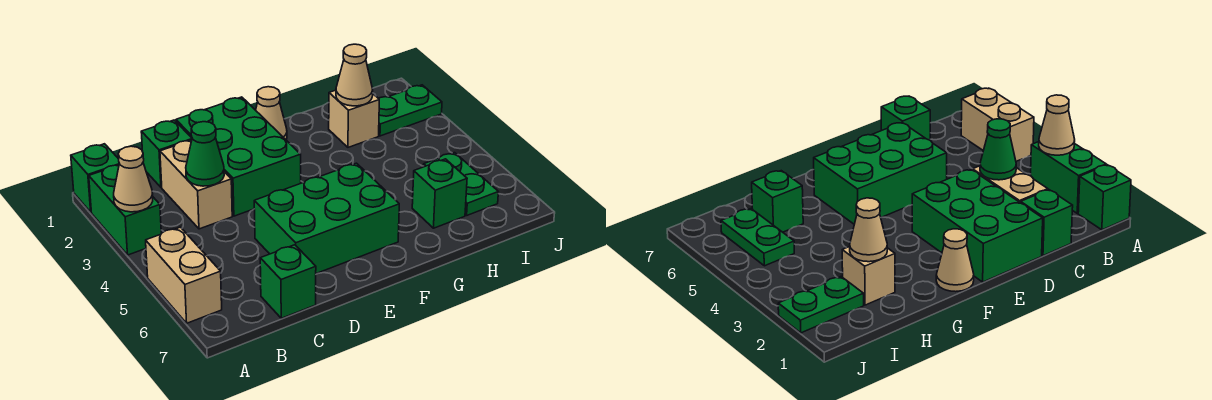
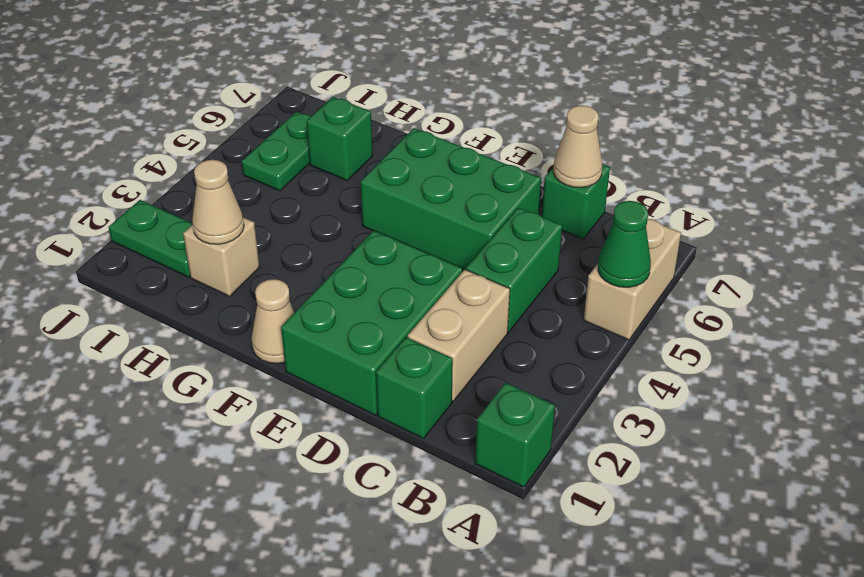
green 1x2 brick [89,165,161,255] -> green 1x2 brick moved to [466,208,562,332]
tan 1x1 cone [114,146,153,212] -> tan 1x1 cone moved to [553,106,602,188]
green 1x1 cone [186,122,224,186] -> green 1x1 cone moved to [598,201,651,287]

